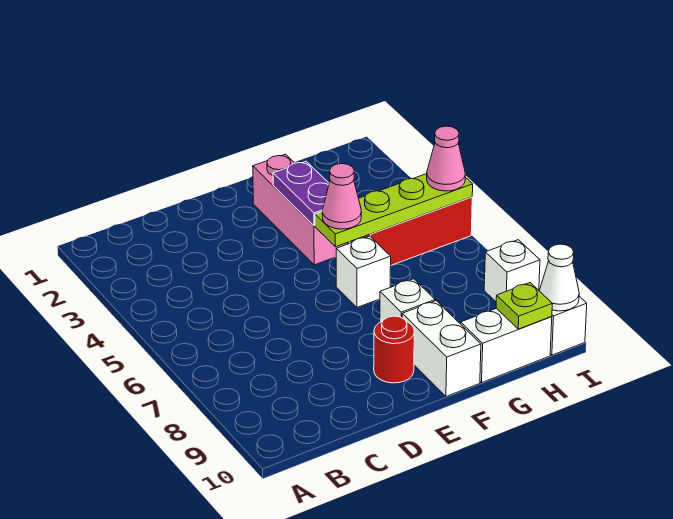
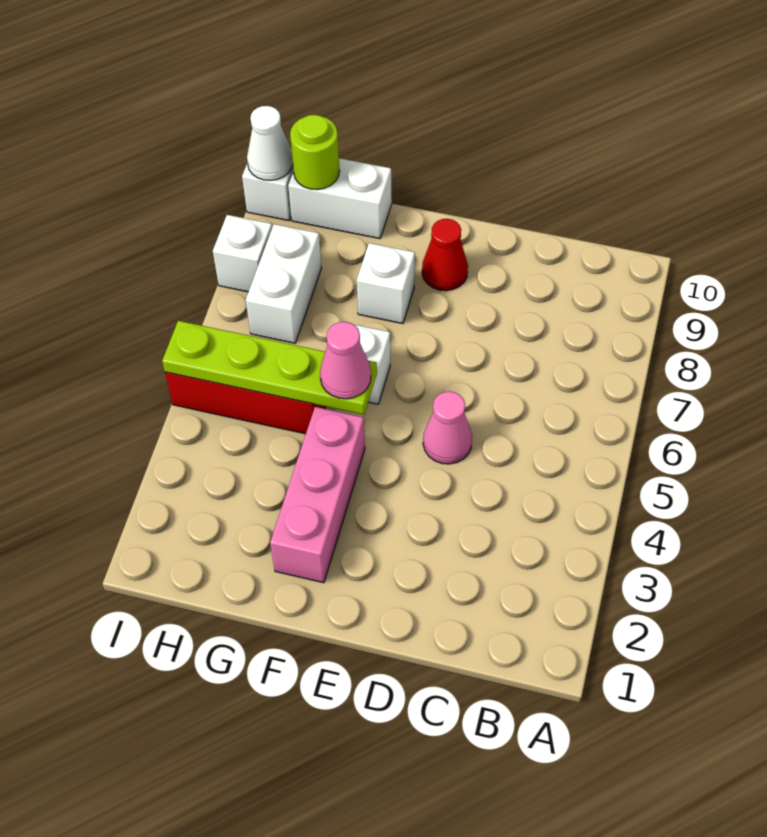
red 1x1 round brick [374,316,414,383] -> red 1x1 cone [422,219,468,291]
purple 1x2 plate [273,161,329,226] -> none
white 1x2 brick [402,301,481,396] -> white 1x2 brick moved to [246,224,321,343]
lime 1x1 plate [496,283,552,329] -> lime 1x1 round brick [290,115,339,190]
pink 1x1 cone [427,126,465,191] -> pink 1x1 cone moved to [423,392,472,464]

